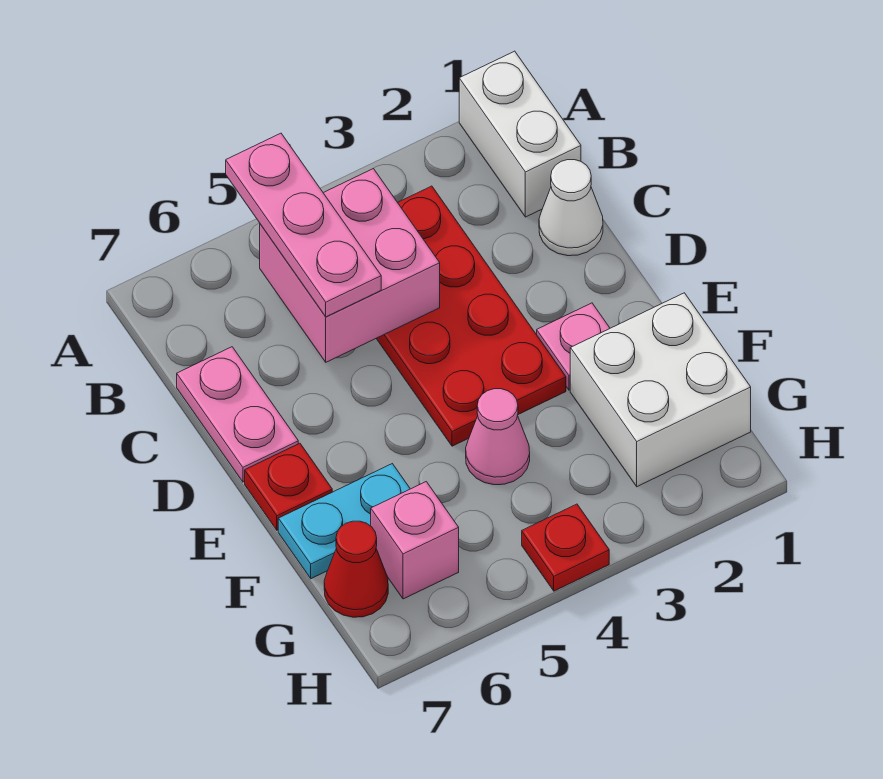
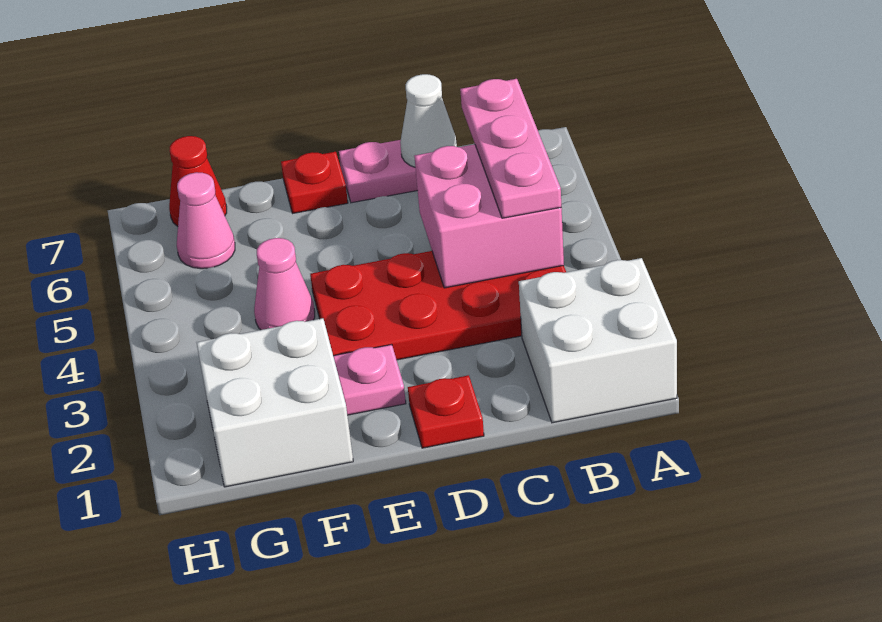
white 1x2 brick [459,51,581,217] -> white 2x2 brick [519,258,677,423]
pink 1x3 plate [226,133,381,317] -> pink 1x3 plate turned to [460,79,561,218]
white 1x1 cone [539,160,603,256] -> white 1x1 cone moved to [400,74,457,167]
cyan 1x2 plate [278,464,410,579] -> none
pink 1x1 brick [371,482,459,599] -> pink 1x1 cone [177,172,235,269]
red 1x1 plate [522,504,609,591] -> red 1x1 plate moved to [408,375,484,448]

